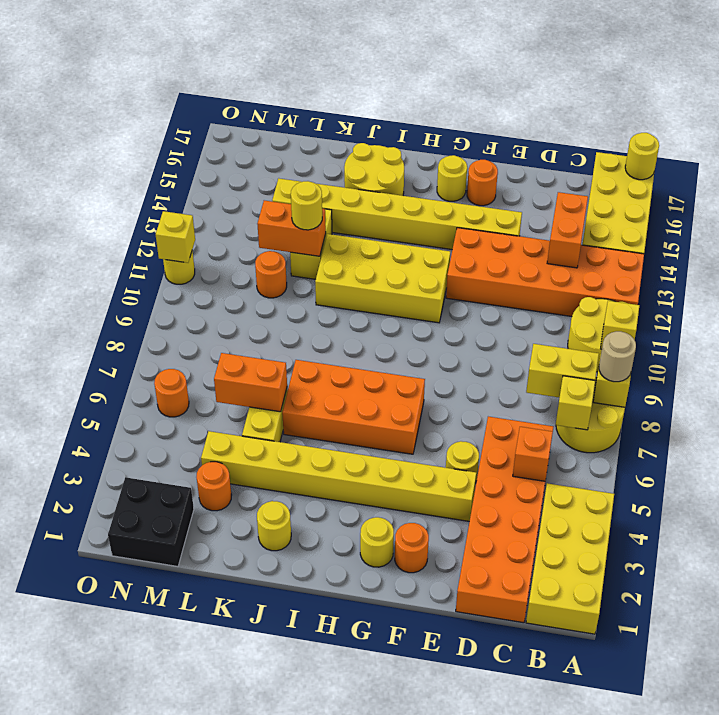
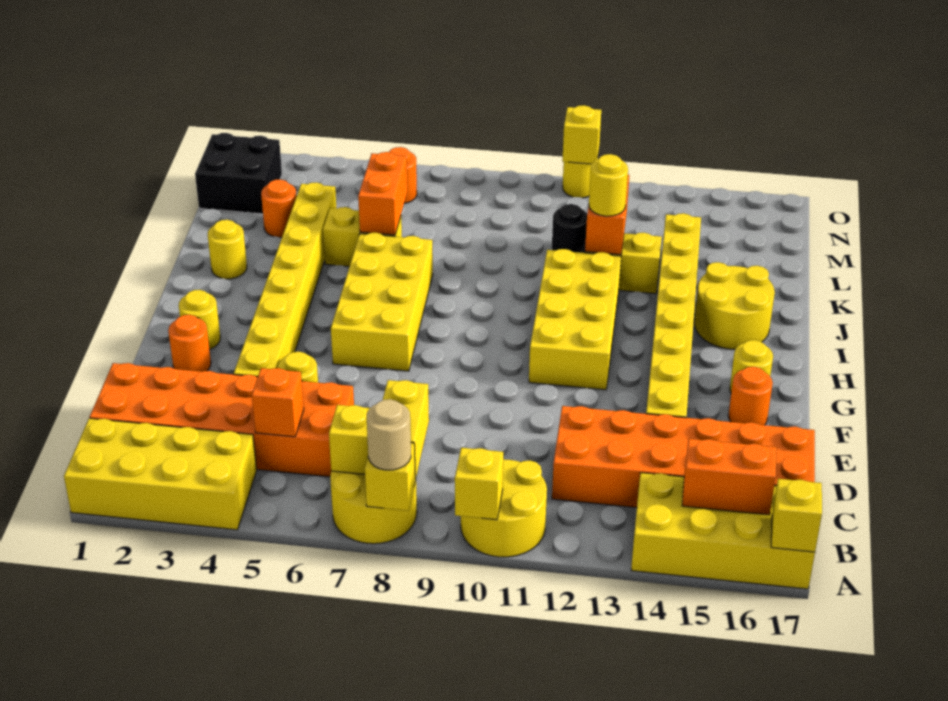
orange 2x6 brick [446,228,644,316] -> orange 2x6 brick turned to [552,406,815,508]
yellow 1x1 round brick [625,133,659,180] -> yellow 1x1 brick [771,479,822,552]
orange 1x2 brick [547,192,588,268] -> orange 1x2 brick moved to [682,439,776,515]
orange 2x4 brick [282,360,425,454] -> yellow 2x4 brick [331,233,433,371]
orange 1x1 round brick [255,251,287,298] -> black 1x1 round brick [552,204,587,253]

